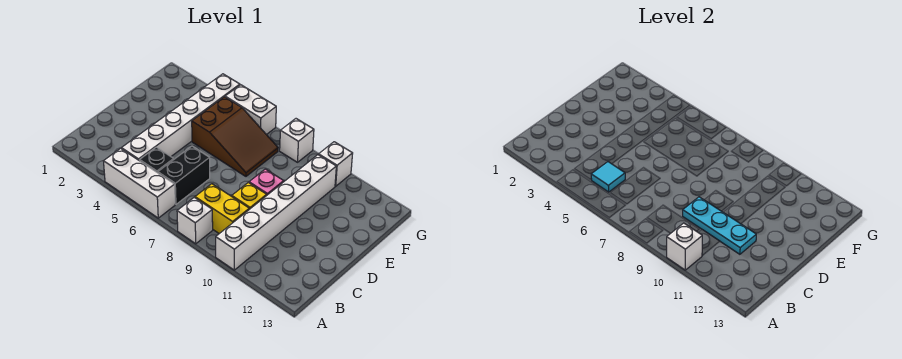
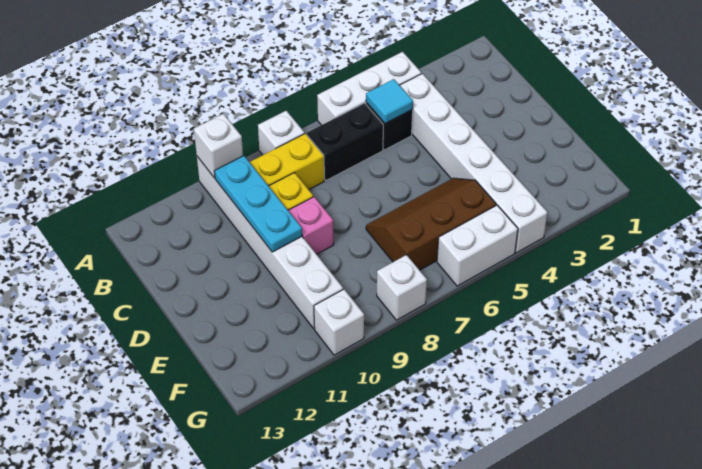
black 1x2 brick [158,146,210,204] -> black 1x2 brick turned to [307,103,383,180]
cyan 1x3 plate [683,197,756,254] -> cyan 1x3 plate turned to [214,156,302,252]
brown 2x3 slope [192,97,278,176] -> brown 2x3 slope turned to [366,178,496,270]

